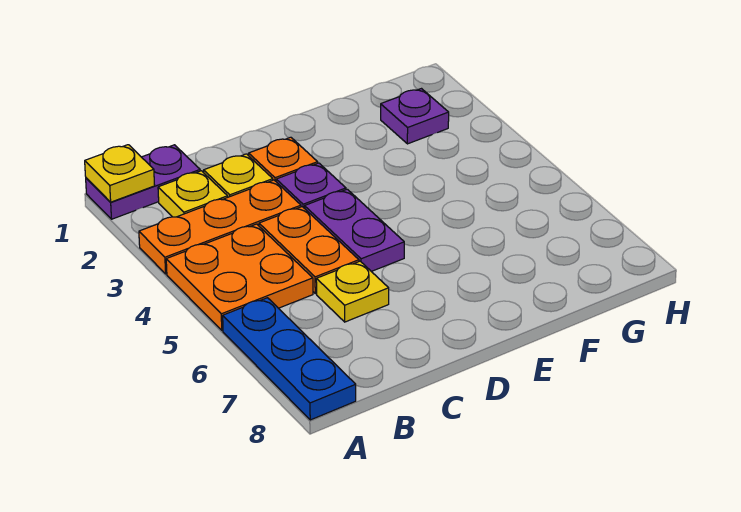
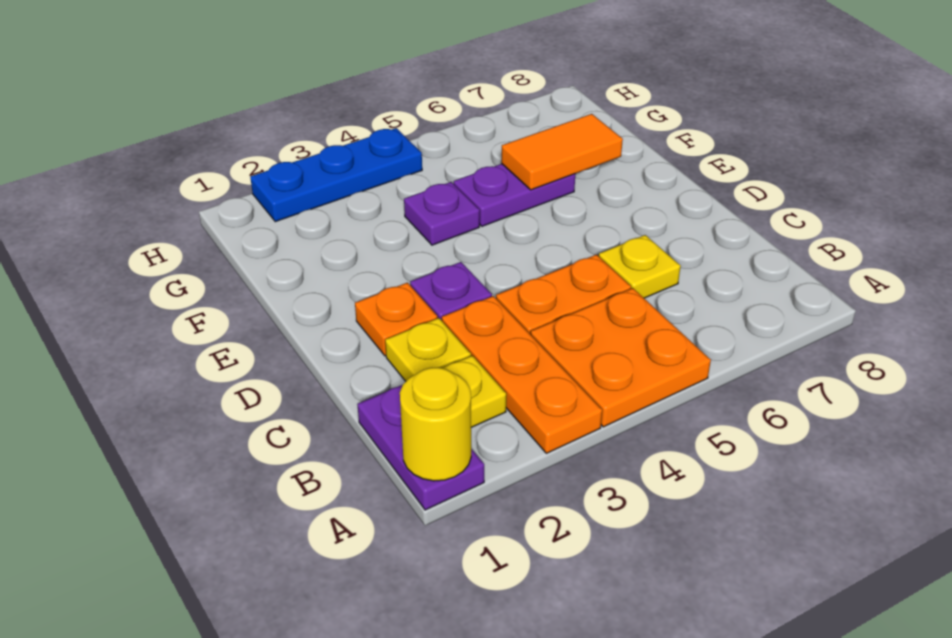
yellow 1x1 plate [85,145,155,202] -> yellow 1x1 round brick [400,367,471,481]
blue 1x3 plate [223,298,356,420] -> blue 1x3 plate moved to [250,128,422,222]
purple 1x2 plate [305,189,404,271] -> purple 1x2 plate moved to [454,164,575,226]
none -> orange 1x2 tile [501,114,623,190]
purple 1x1 plate [381,89,449,144] -> purple 1x1 plate moved to [404,182,480,245]

